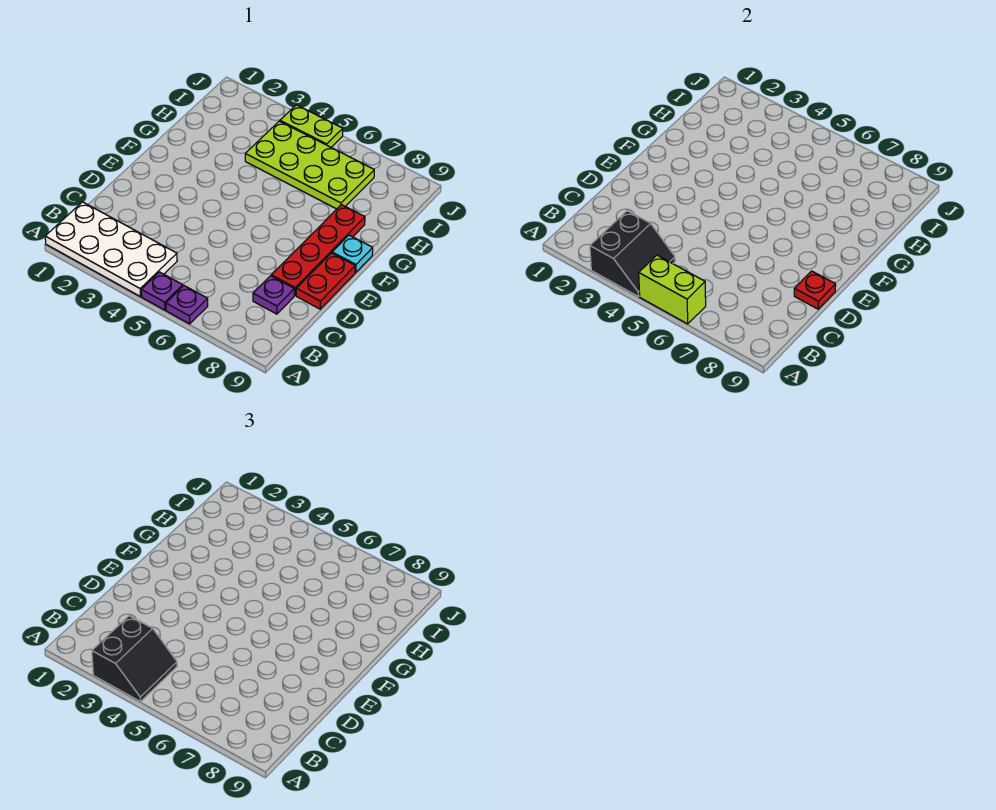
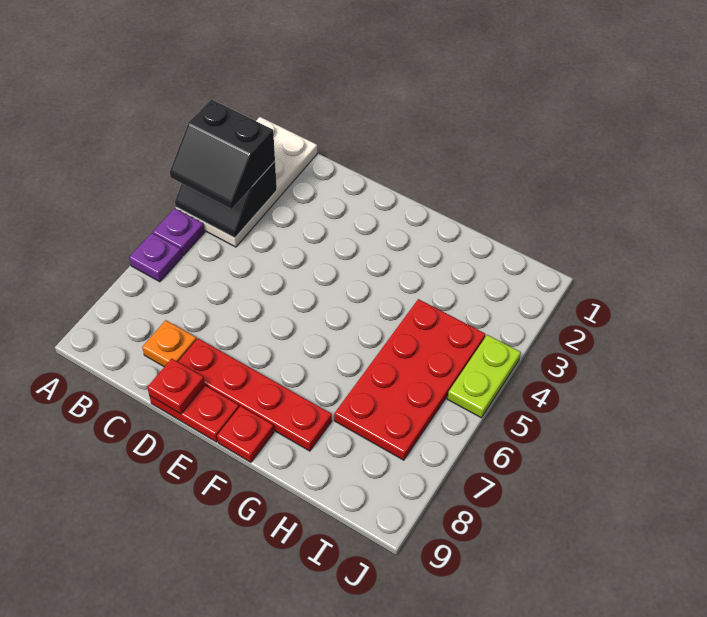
lime 1x2 brick [639,255,706,324] -> none
purple 1x1 plate [253,276,294,314] -> orange 1x1 plate [142,320,197,367]
cyan 1x1 plate [332,235,373,272] -> red 1x1 plate [217,406,274,462]
lime 2x4 plate [245,121,374,209] -> red 2x4 plate [334,299,485,460]

